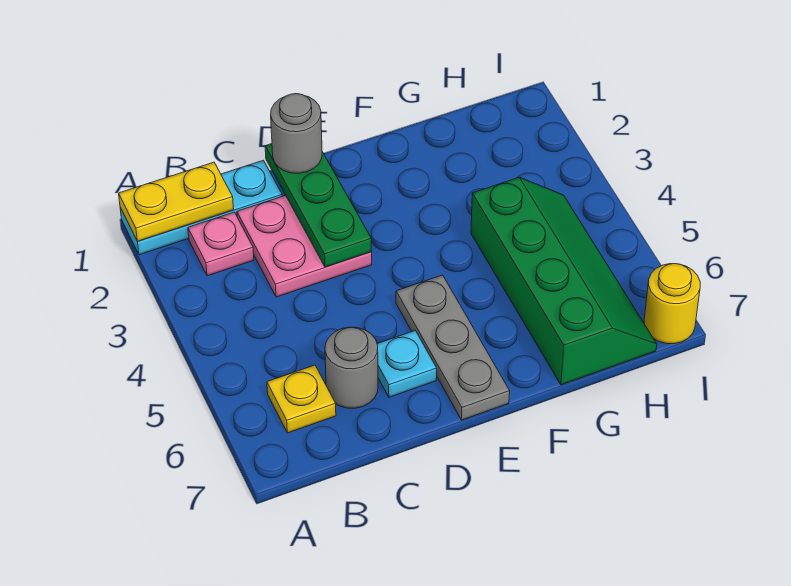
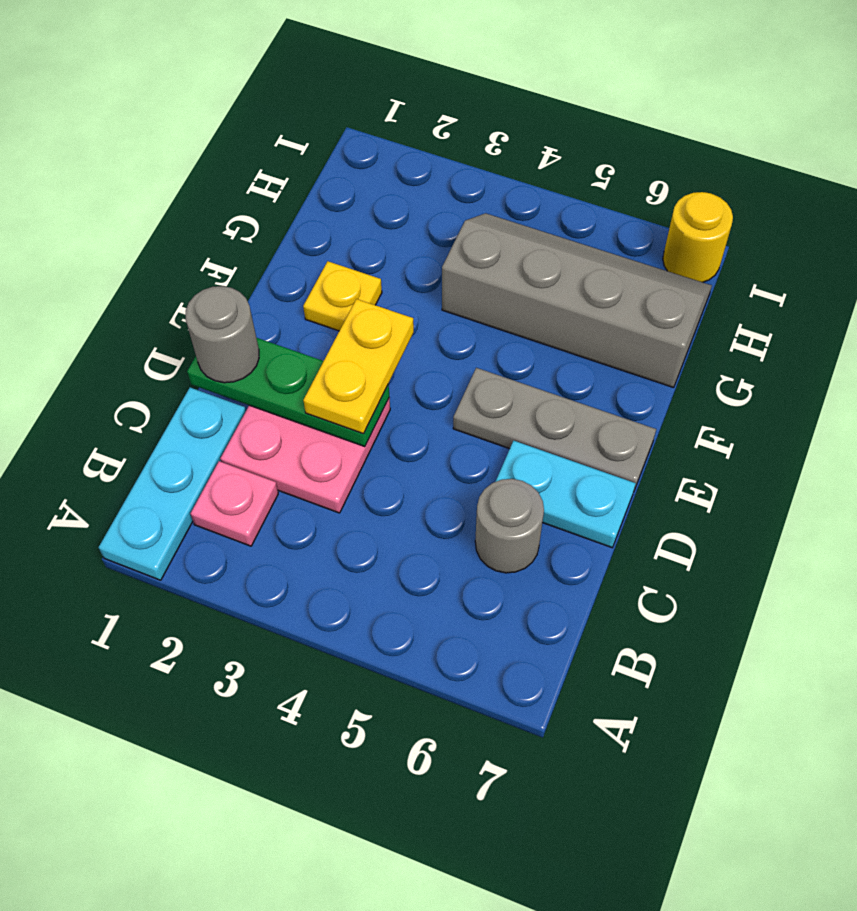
yellow 1x2 plate [119,162,234,241] -> yellow 1x2 plate moved to [303,299,414,434]
yellow 1x1 plate [267,365,336,433] -> yellow 1x1 plate moved to [303,261,382,331]
cyan 1x1 plate [377,331,437,397] -> cyan 1x2 plate [496,441,636,548]
green 2x4 slope [471,177,657,385] -> grey 2x4 slope [442,213,712,388]

